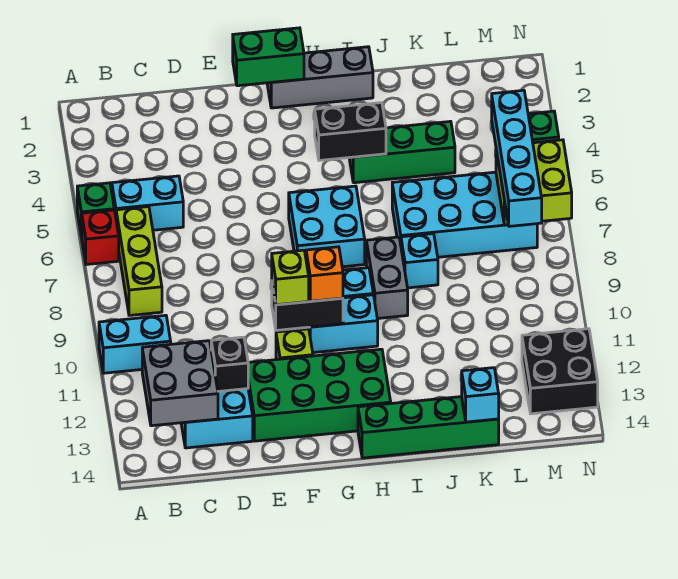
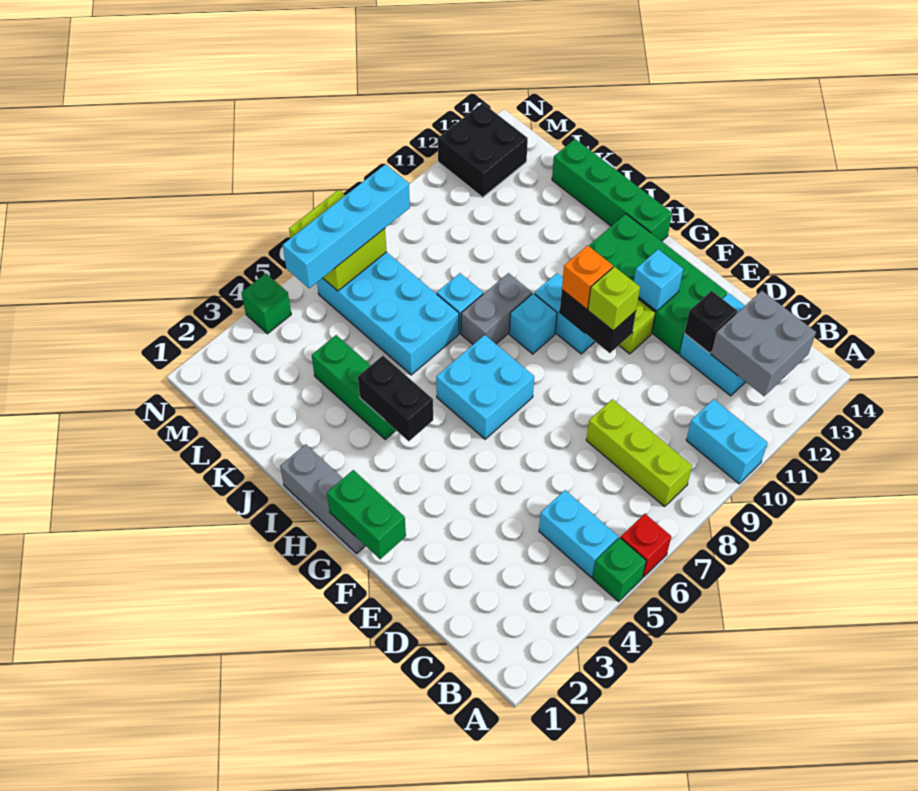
lime 1x3 brick [116,207,162,315] -> lime 1x3 brick turned to [586,399,692,507]
cyan 1x1 brick [462,368,499,422] -> cyan 1x1 brick moved to [634,249,683,311]

